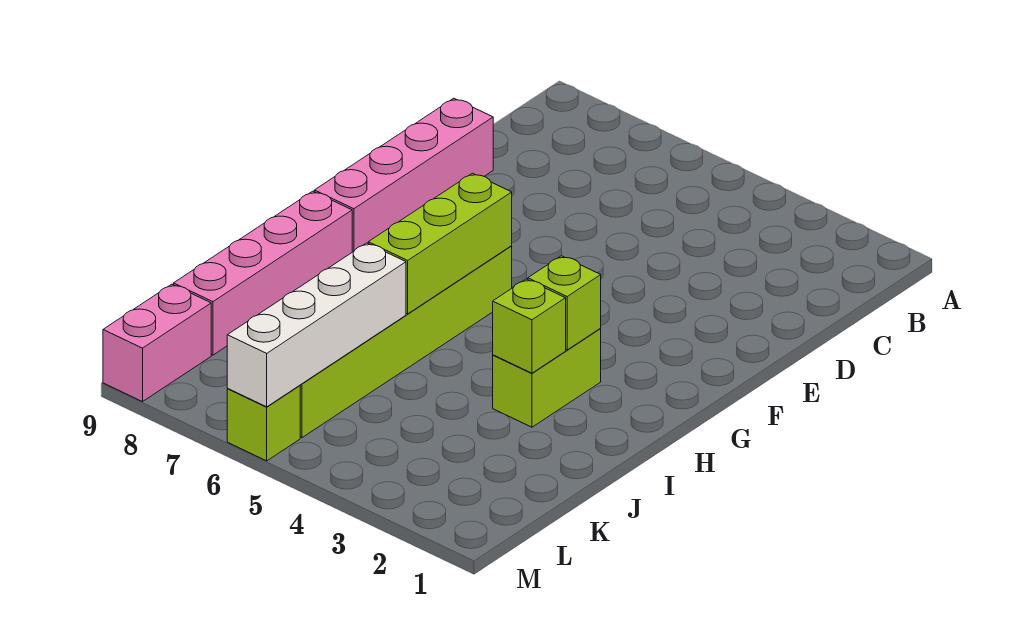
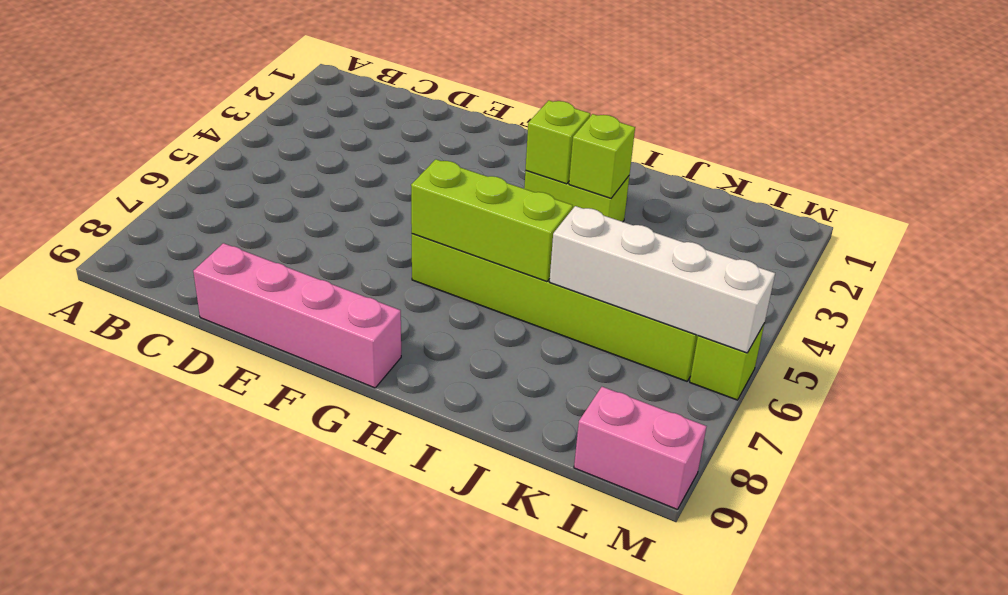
pink 1x4 brick [174,191,352,355] -> none

